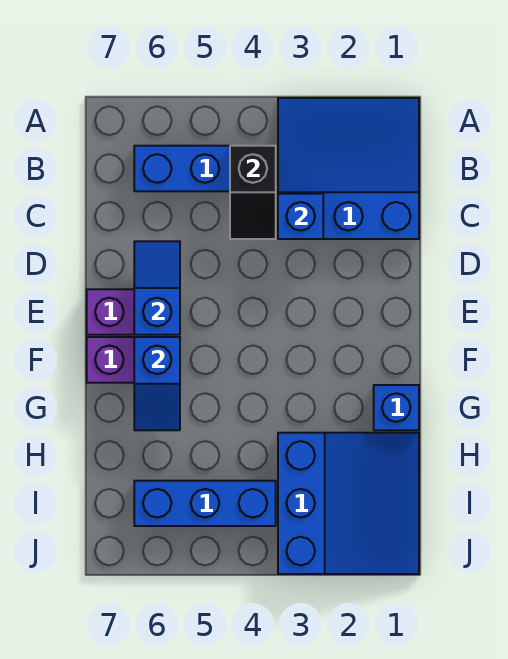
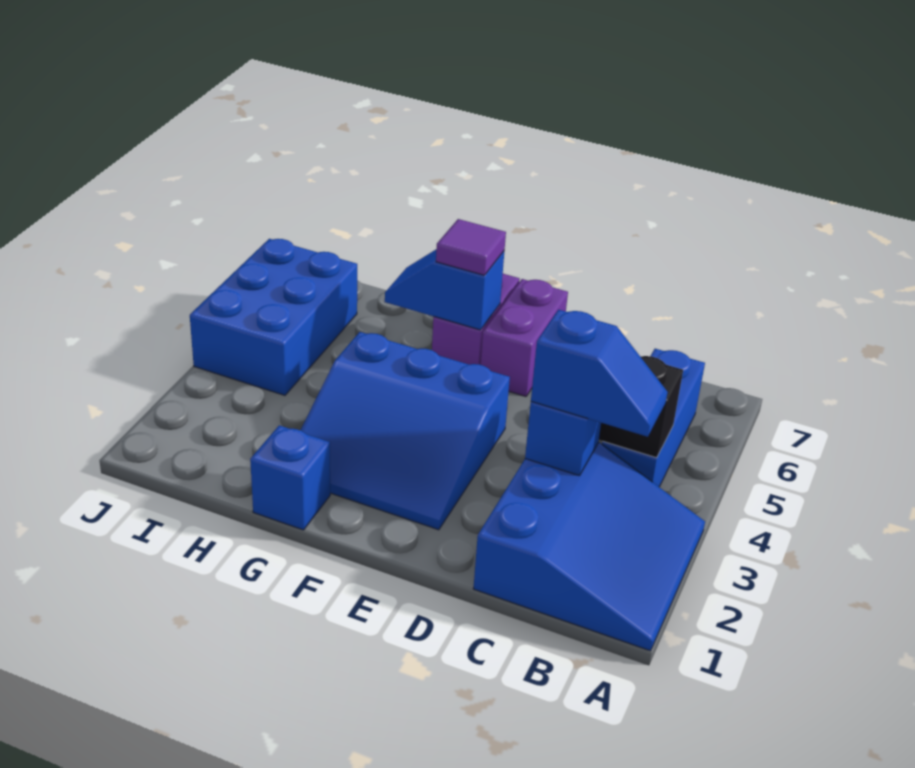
blue 1x2 slope [134,241,180,335] -> blue 1x2 slope moved to [531,310,668,437]
none -> purple 1x1 tile [436,219,506,275]
blue 3x3 slope [278,433,419,574] -> blue 3x3 slope moved to [301,332,510,530]
blue 1x3 brick [134,481,276,526] -> blue 2x3 brick [190,239,357,395]

